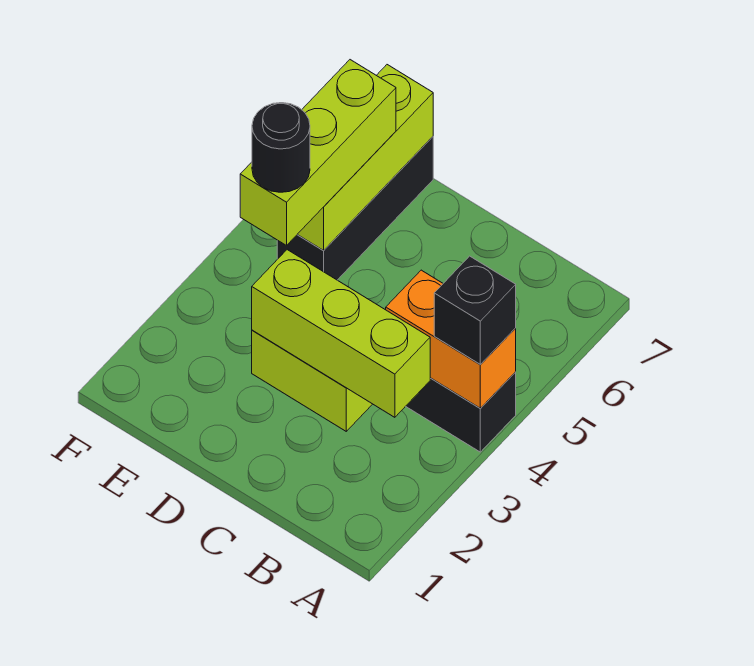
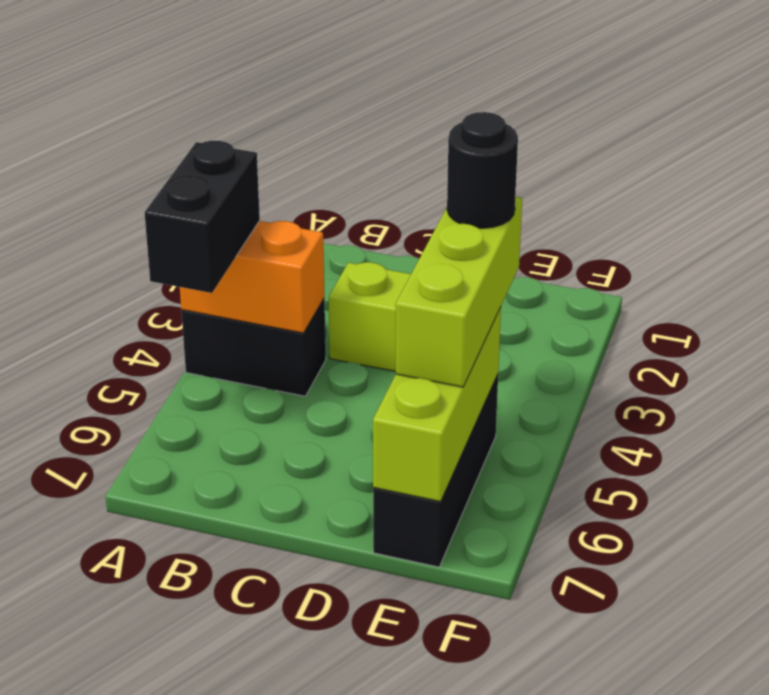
black 1x1 brick [434,256,516,365] -> black 1x2 brick [145,141,260,293]
lime 1x3 brick [252,250,430,417] -> none

